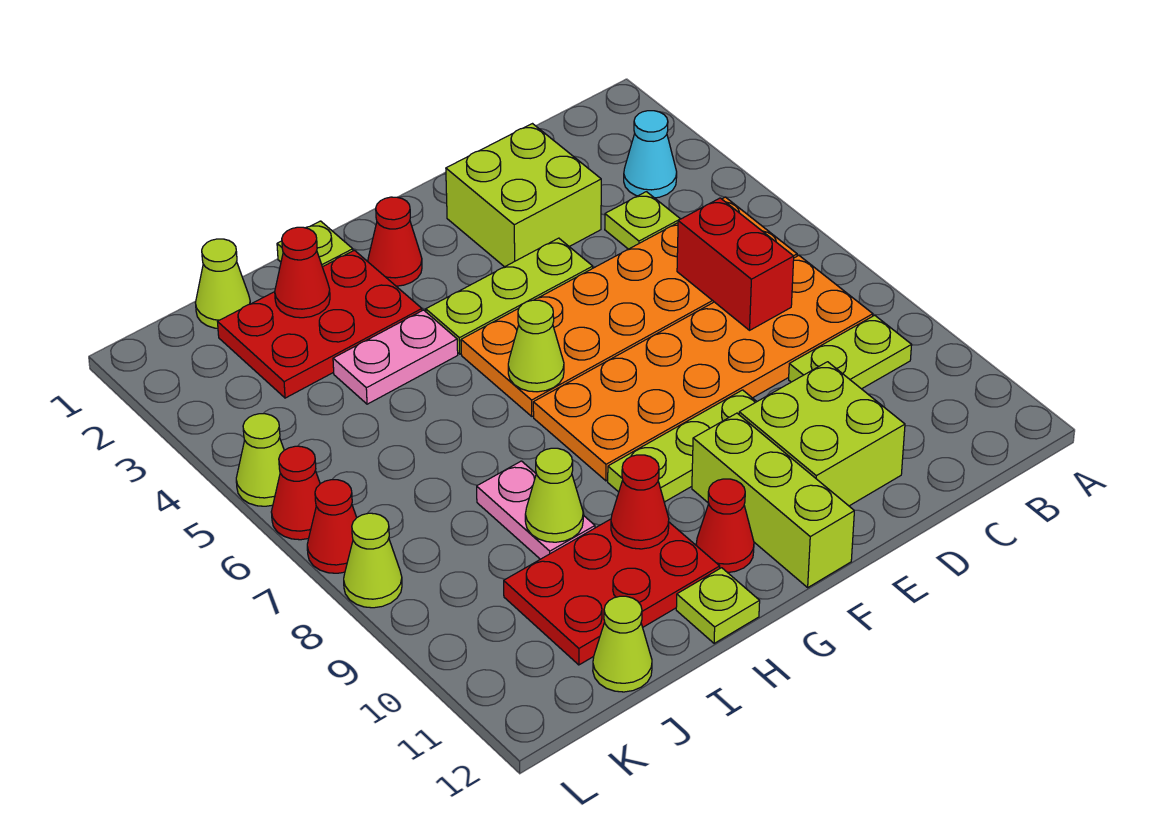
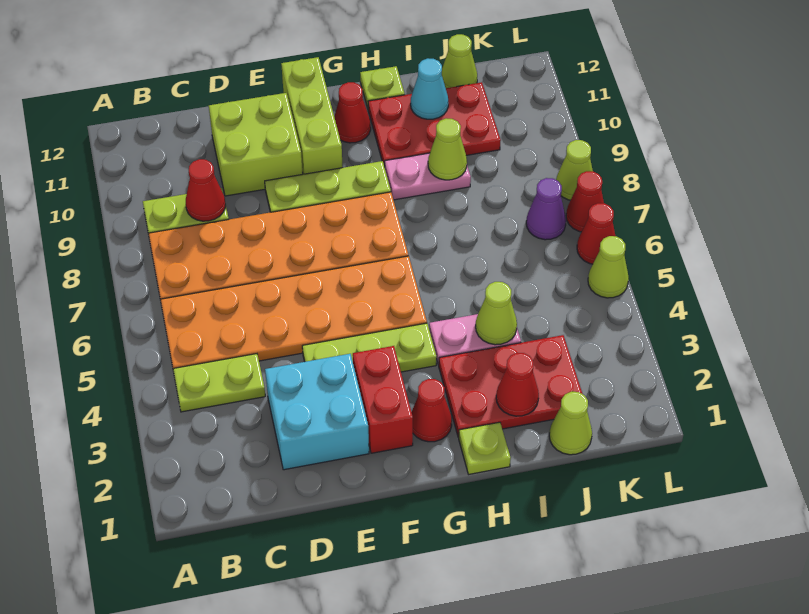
cyan 1x1 cone [624,111,677,198] -> cyan 1x1 cone moved to [411,58,448,119]
lime 1x1 plate [605,192,680,249] -> lime 1x2 plate [173,354,265,412]
red 1x2 brick [677,198,794,330] -> red 1x2 brick moved to [353,346,413,453]
lime 2x2 brick [446,124,601,267] -> cyan 2x2 brick [265,354,369,470]
lime 1x1 cone [508,300,564,392] -> lime 1x1 cone moved to [476,282,517,345]
red 1x1 cone [611,455,669,549] -> red 1x1 cone moved to [186,159,225,221]
pink 1x2 plate [477,461,595,559] -> pink 1x2 plate turned to [385,153,471,200]
none -> purple 1x1 cone [526,178,566,240]

